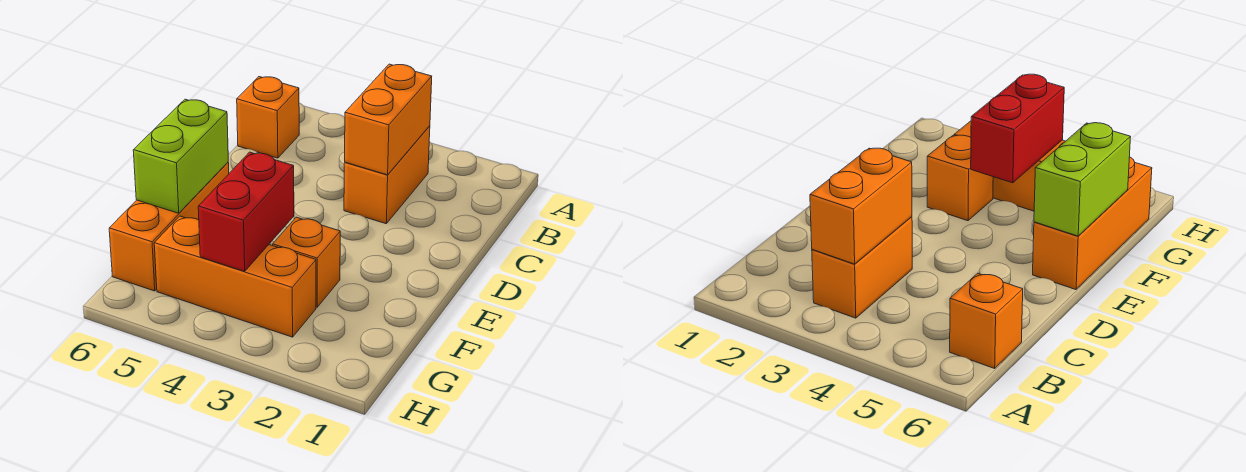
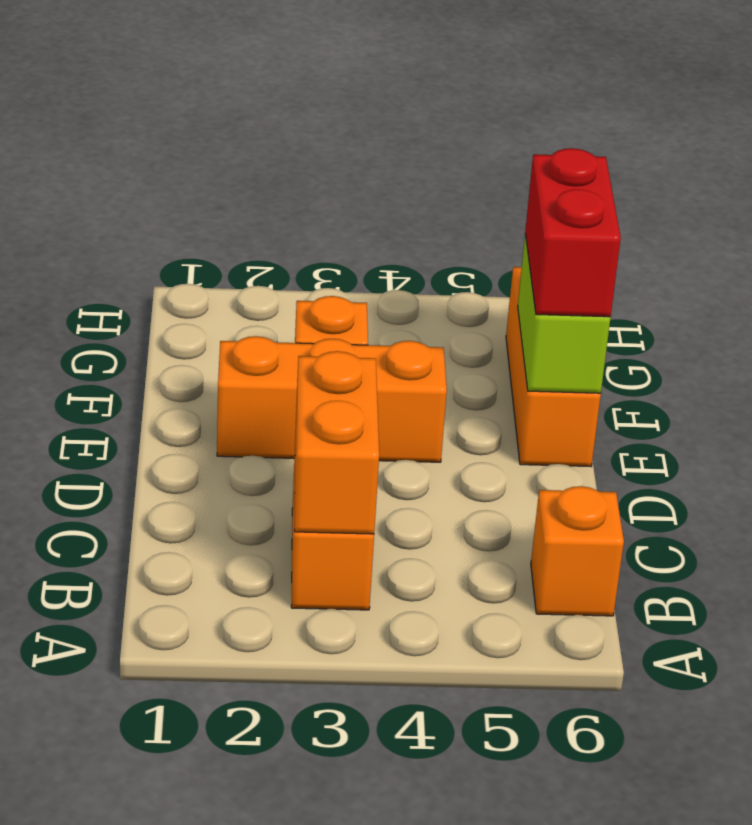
red 1x2 brick [198,152,294,271] -> red 1x2 brick moved to [525,148,621,317]
orange 1x3 brick [154,216,316,337] -> orange 1x3 brick moved to [217,336,447,462]

